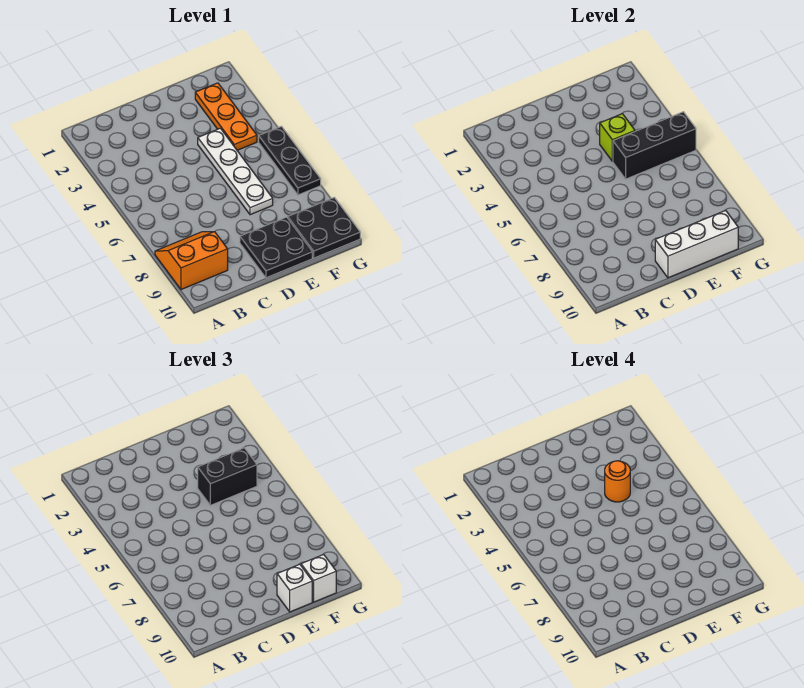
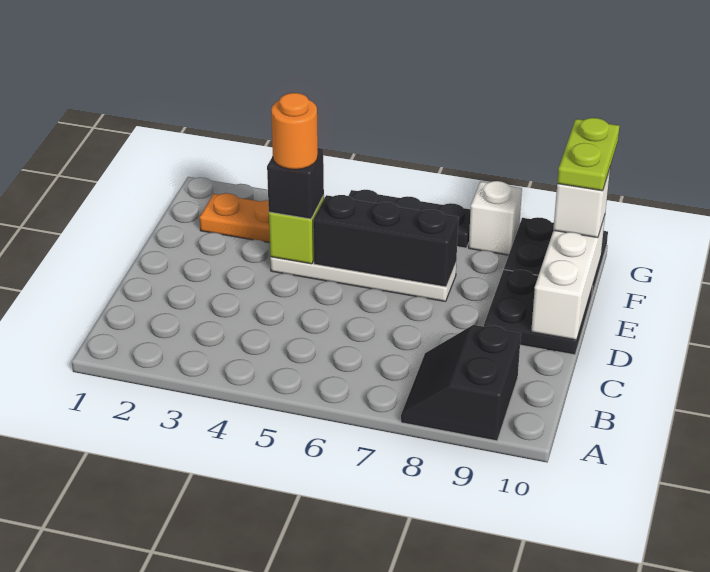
orange 2x2 slope [155,232,228,290] -> black 2x2 slope [401,325,521,441]
black 1x2 brick [198,448,257,505] -> black 1x1 brick [267,148,324,219]
black 1x3 brick [613,112,696,179] -> black 1x3 brick turned to [313,195,458,287]
white 1x1 brick [277,564,312,612] -> white 1x1 brick moved to [469,181,522,255]
none -> lime 1x2 plate [557,118,619,191]

